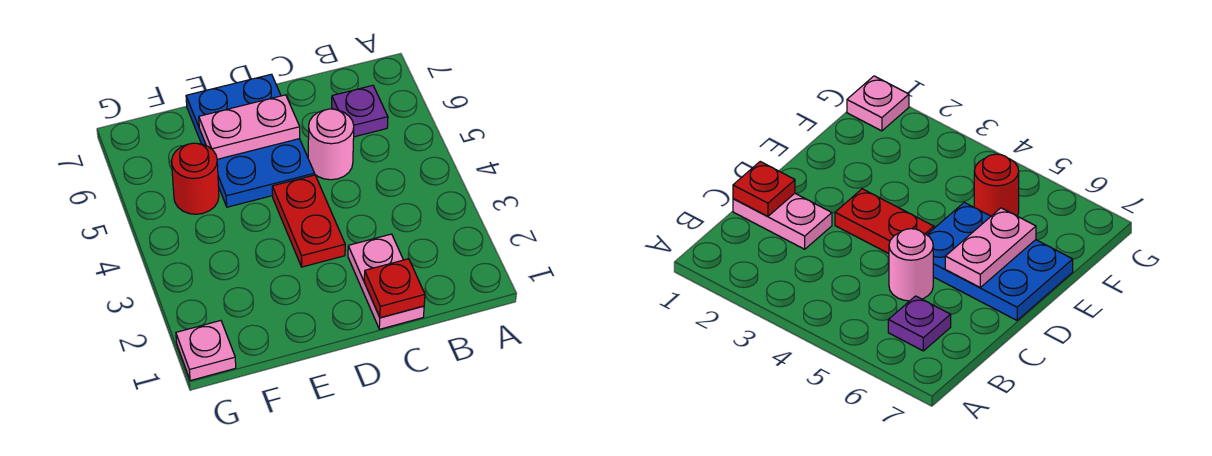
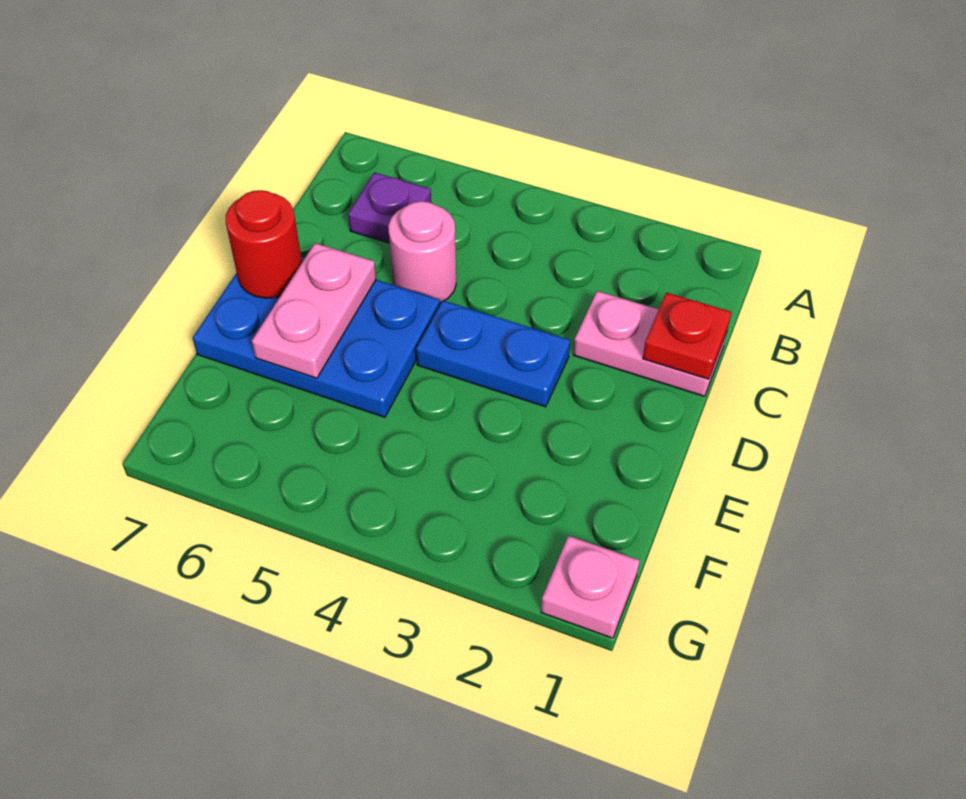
red 1x2 plate [272,175,345,267] -> blue 1x2 plate [416,301,570,407]
red 1x1 round brick [172,143,219,214] -> red 1x1 round brick moved to [226,190,302,298]

